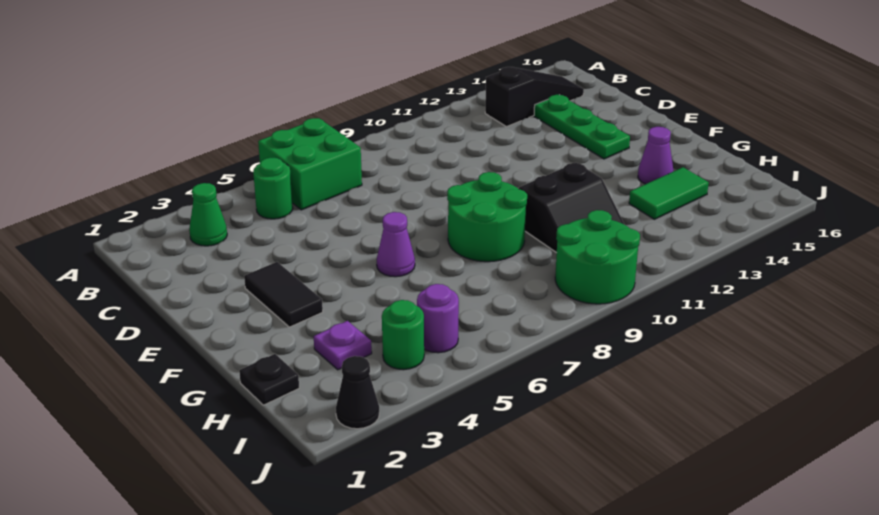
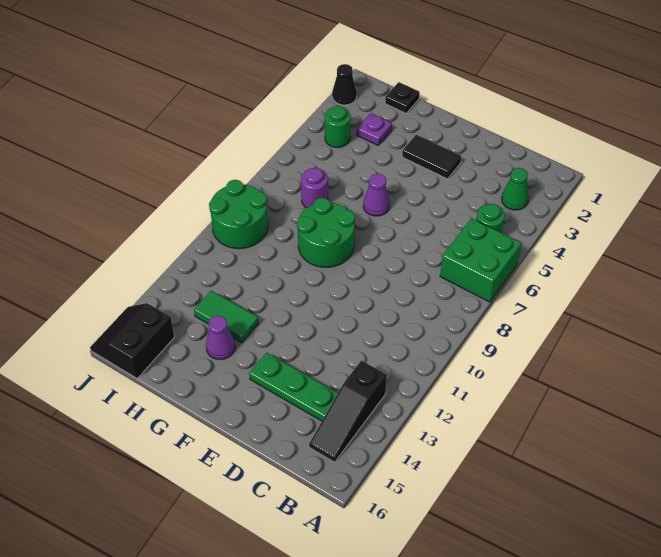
black 2x2 slope [519,163,625,253] -> black 2x2 slope moved to [90,303,174,379]
green 1x2 tile [629,167,709,219] -> green 1x2 tile turned to [194,291,259,343]
purple 1x1 round brick [417,284,459,353] -> purple 1x1 round brick moved to [301,168,328,208]

